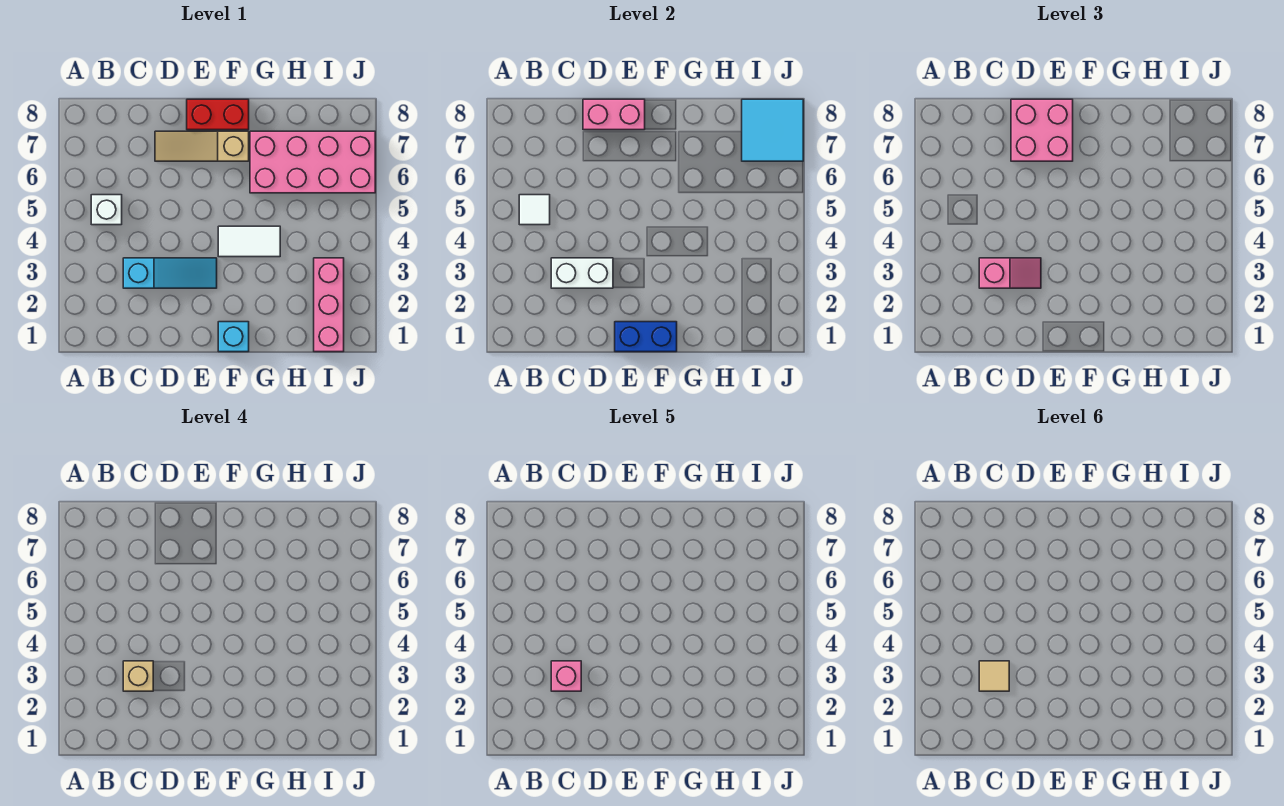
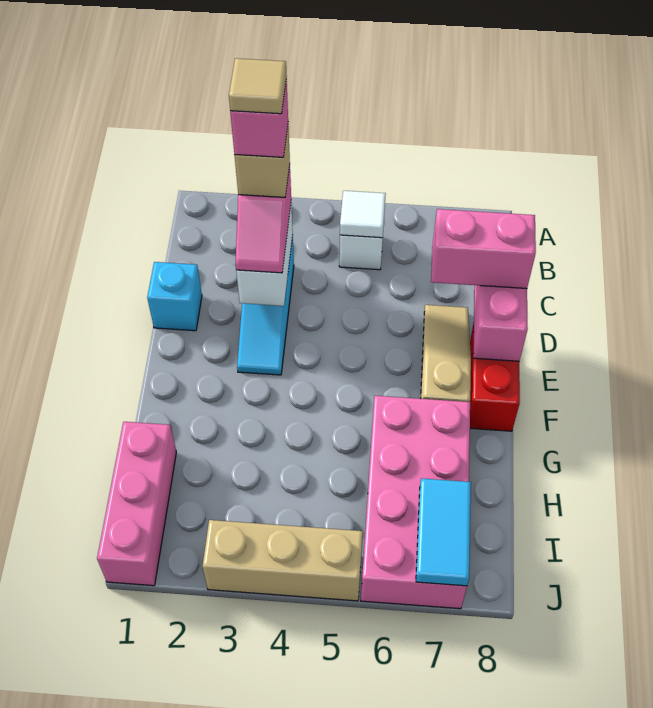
pink 2x2 brick [1011,99,1073,161] -> pink 1x2 brick [431,209,536,288]
blue 1x2 brick [615,322,677,352] -> none
cyan 1x1 brick [218,322,249,352] -> cyan 1x1 brick moved to [147,262,202,331]
white 1x2 tile [218,226,280,257] -> none
pink 1x3 brick [314,258,344,352] -> pink 1x3 brick turned to [97,422,176,586]
cyan 2x2 tile [742,99,803,161] -> cyan 1x2 tile [416,478,471,586]
none -> tan 1x3 brick [203,520,363,601]

